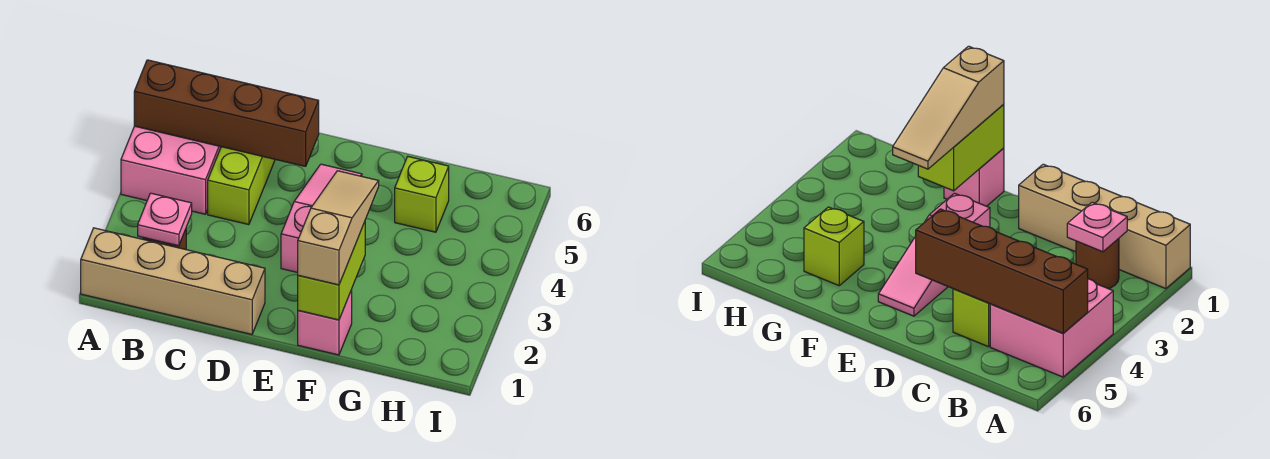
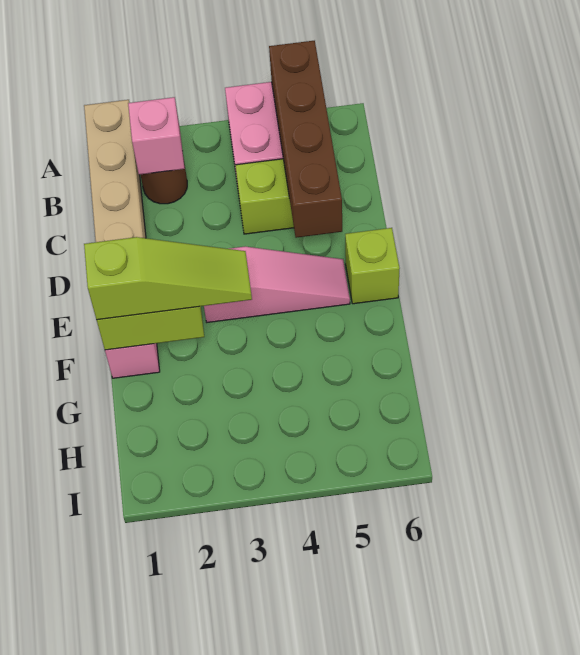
pink 1x1 plate [138,193,192,246] -> pink 1x1 brick [128,97,185,175]
tan 1x3 slope [298,171,379,285] -> lime 1x3 slope [84,237,252,320]
lime 1x1 brick [395,157,449,232] -> lime 1x1 brick moved to [345,228,400,304]

